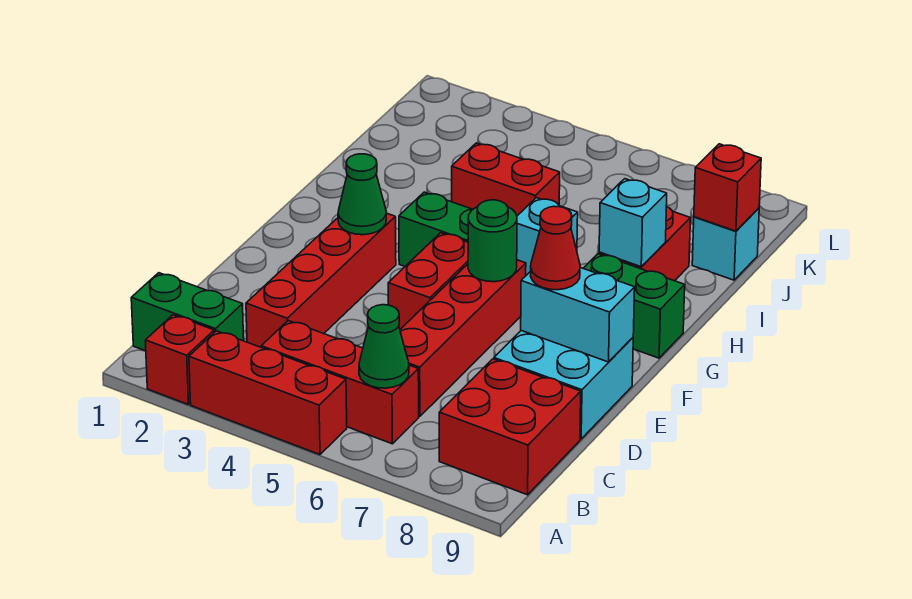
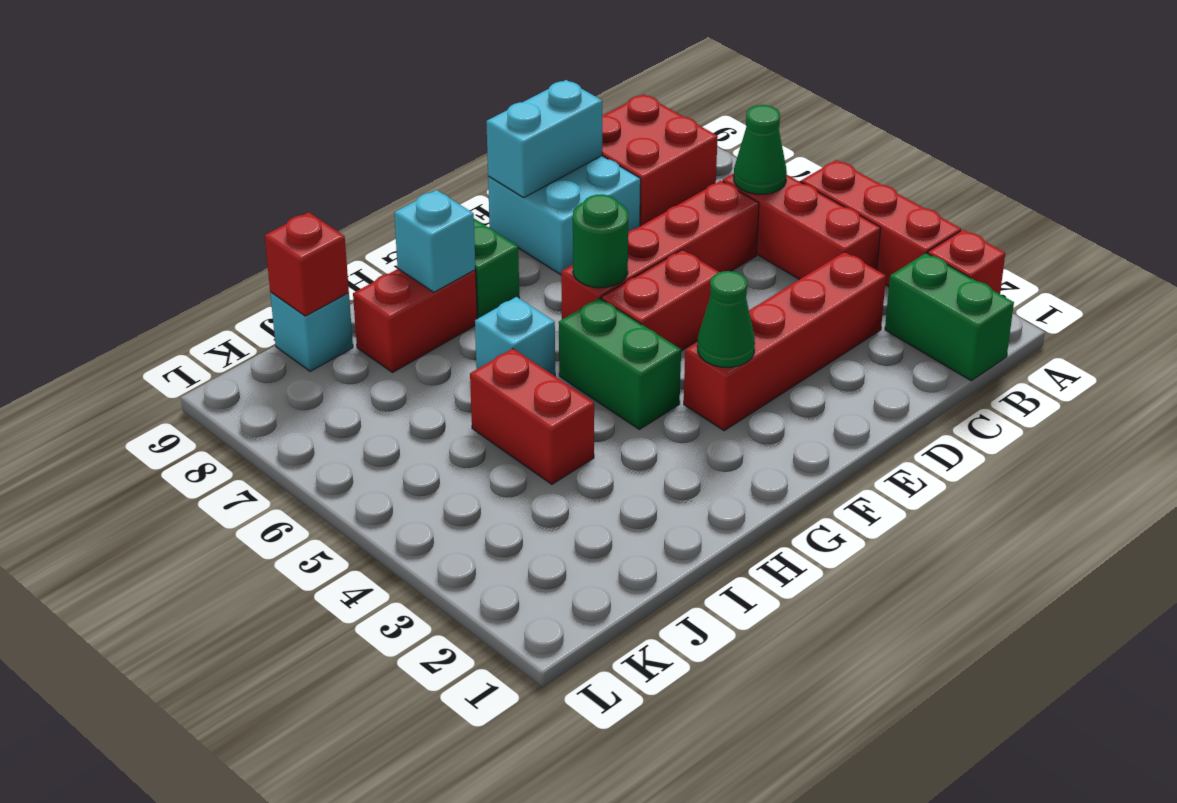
cyan 1x2 brick [521,268,635,362] -> cyan 1x2 brick turned to [486,80,602,198]
red 1x1 cone [531,206,580,290] -> none

